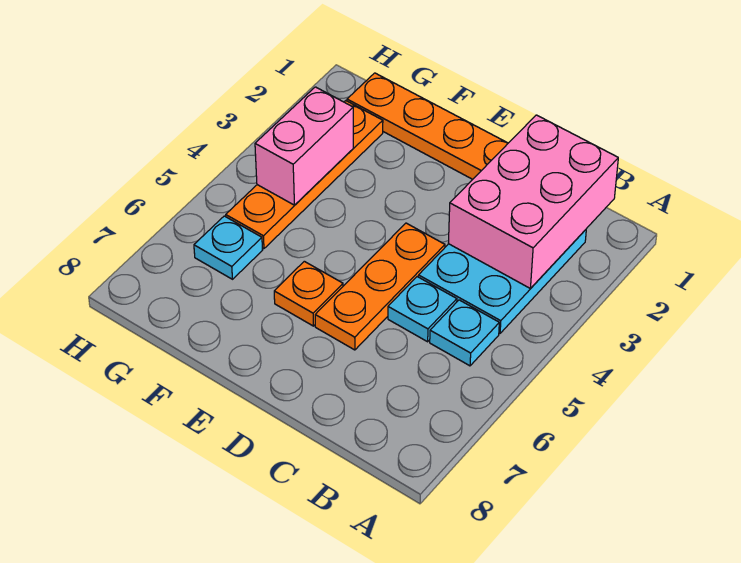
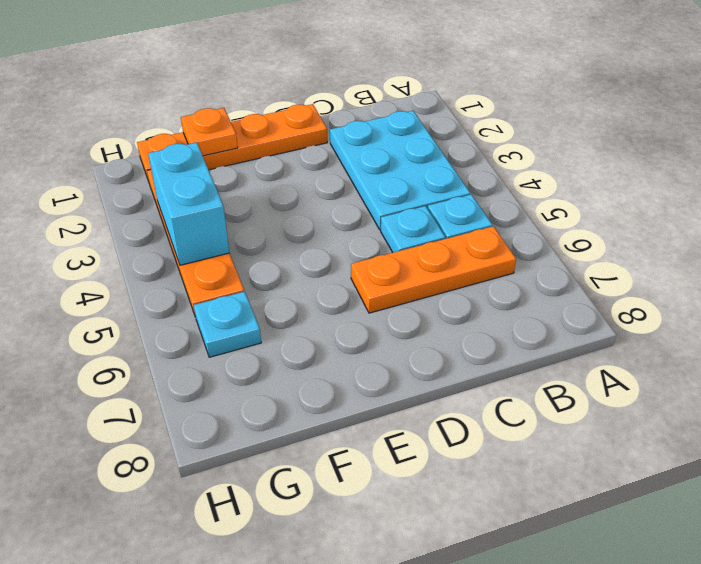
pink 2x3 brick [448,115,618,289] -> none
orange 1x3 plate [315,223,445,350] -> orange 1x3 plate turned to [351,226,516,313]
orange 1x1 plate [274,261,343,326] -> orange 1x1 plate moved to [181,108,238,156]
pink 1x2 brick [255,87,353,205] -> cyan 1x2 brick [148,142,229,265]

